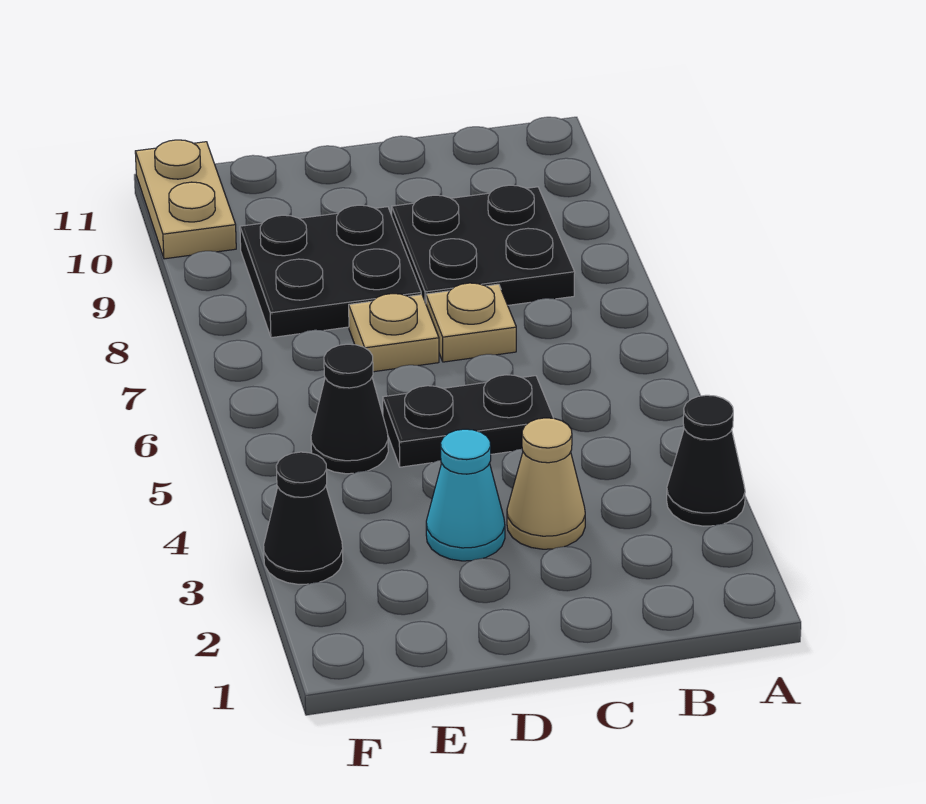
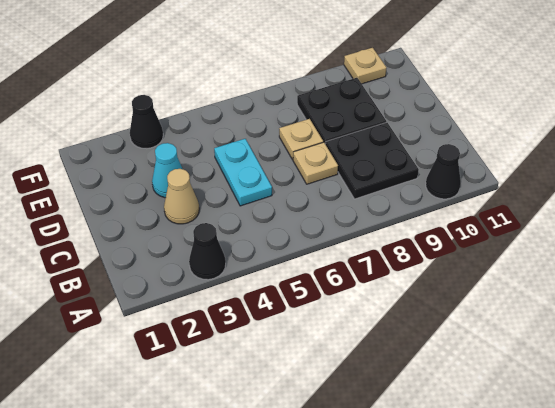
black 1x2 plate [383,375,553,467] -> cyan 1x2 plate [214,139,272,206]
black 1x1 cone [311,344,388,474] -> black 1x1 cone moved to [426,144,461,199]
tan 1x2 plate [135,140,236,259] -> tan 1x1 plate [344,48,386,84]

